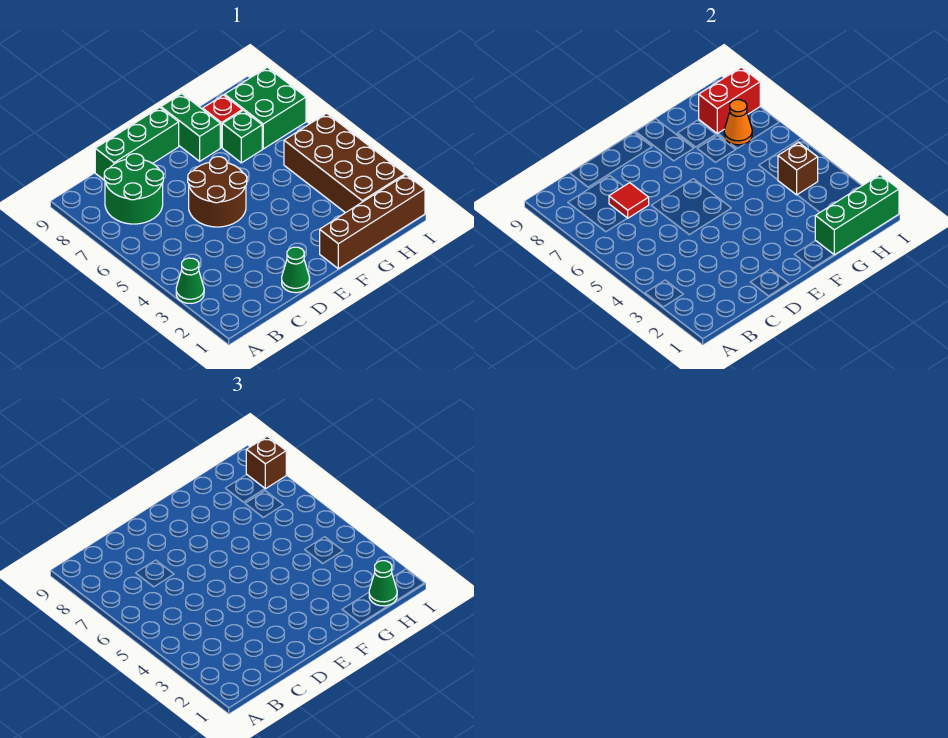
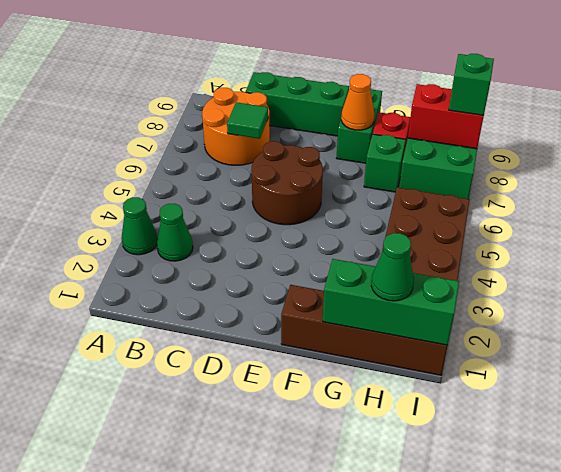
green 2x2 round brick [104,154,163,224] -> orange 2x2 round brick [202,88,270,165]
red 1x1 tile [609,183,649,218] -> green 1x1 tile [227,102,268,139]
green 1x1 cone [282,247,310,293] -> green 1x1 cone moved to [157,204,193,261]
brown 1x1 brick [778,142,818,195] -> none
orange 1x1 cone [724,100,752,145] -> orange 1x1 cone moved to [341,74,374,130]
brown 1x1 brick [246,436,286,489] -> green 1x1 brick [449,54,494,116]

